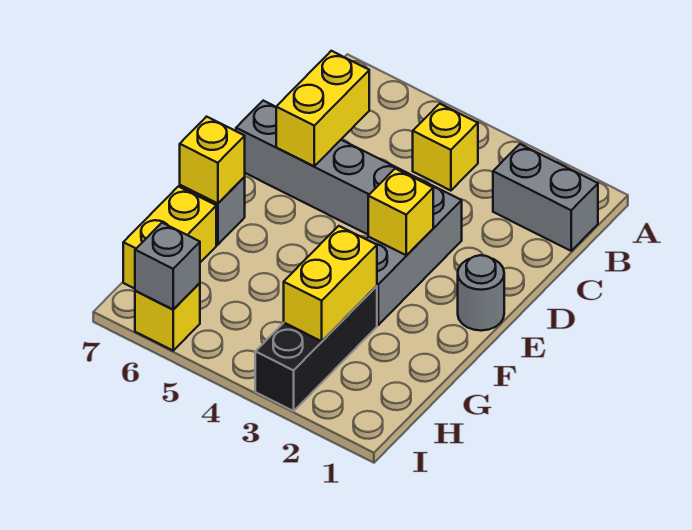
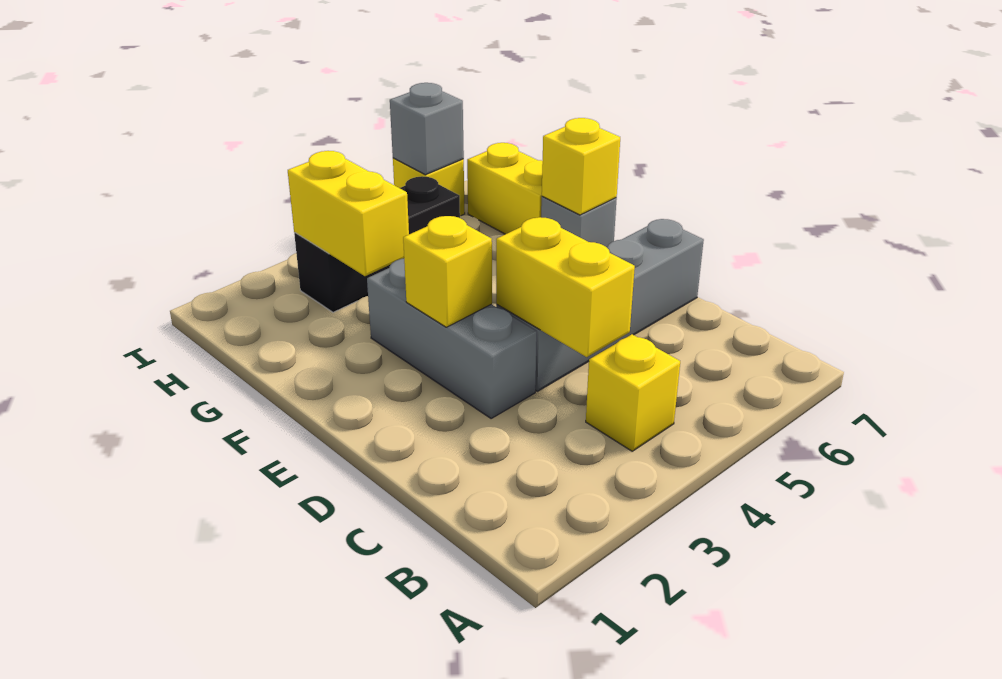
grey 1x2 brick [493,144,598,251] -> none
yellow 1x2 brick [276,51,369,166] -> yellow 1x2 brick moved to [496,217,635,357]
grey 1x1 round brick [458,255,504,331] -> none
black 1x3 brick [255,286,377,411] -> black 1x3 brick turned to [294,176,460,312]

